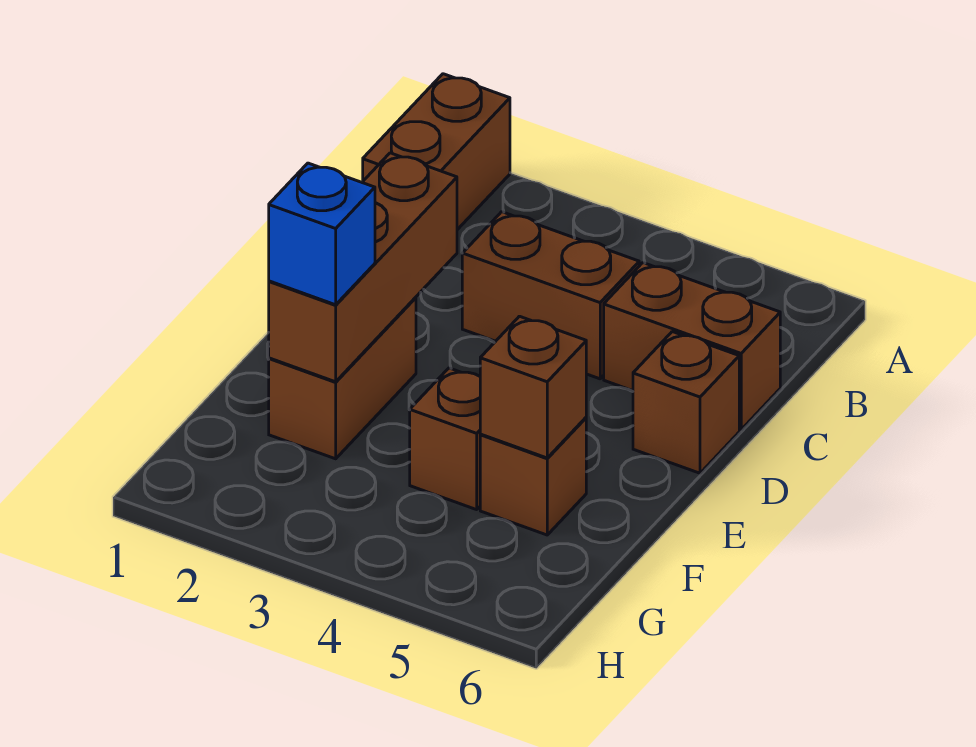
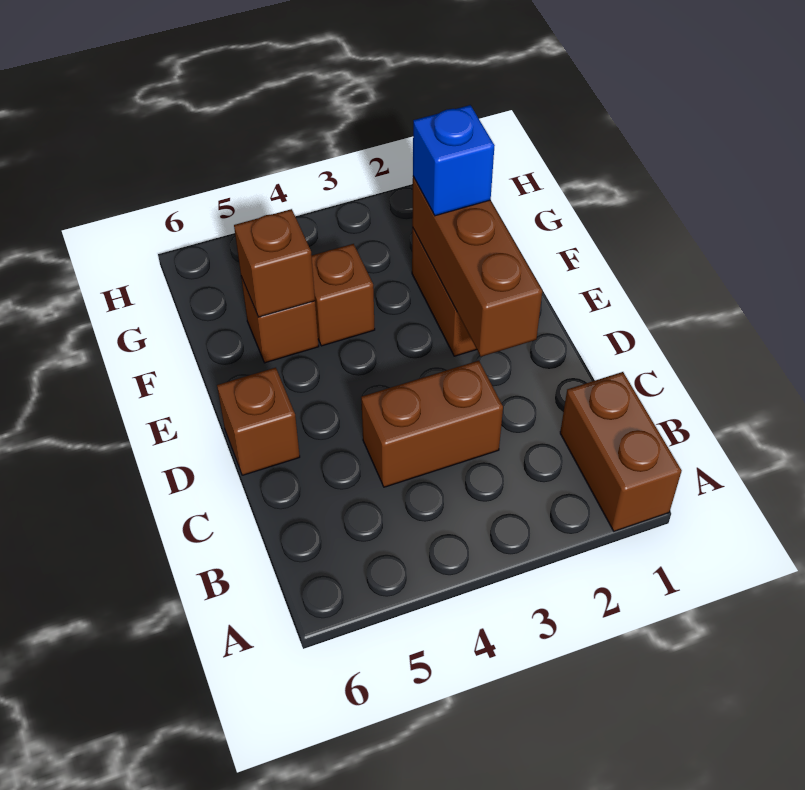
brown 1x2 brick [604,263,780,430] -> none

